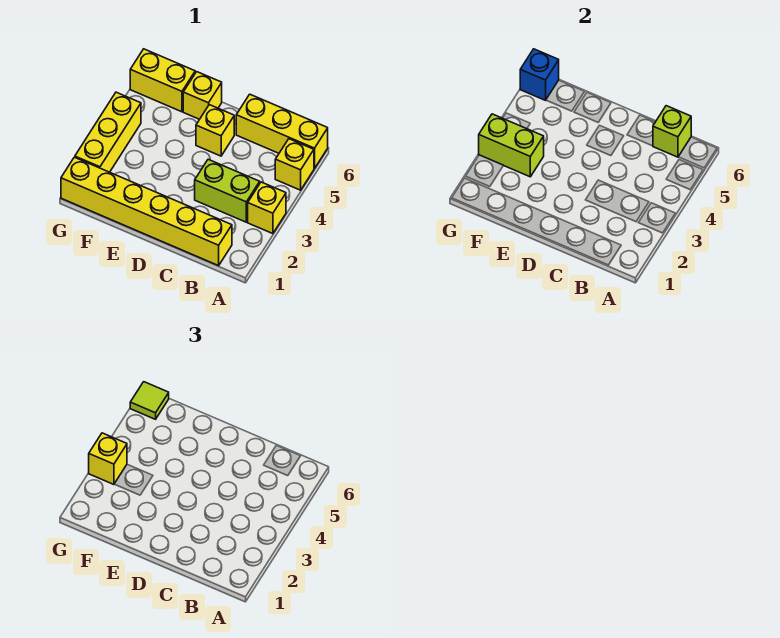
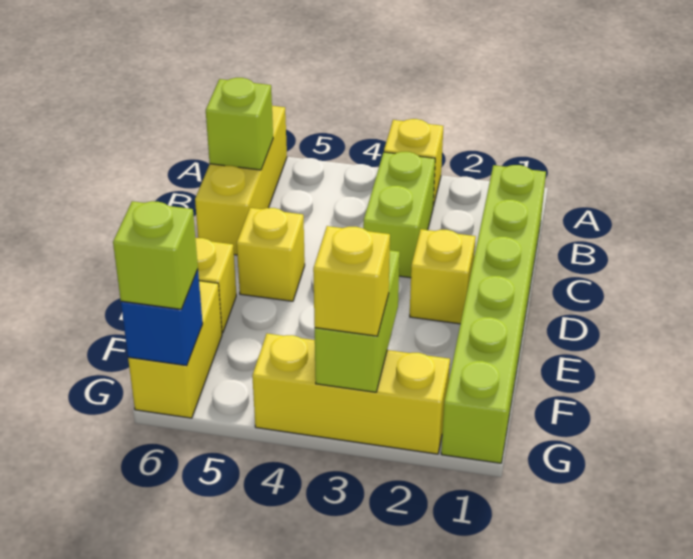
yellow 1x1 brick [275,139,314,190] -> yellow 1x1 brick moved to [410,229,476,324]
yellow 1x6 brick [61,157,232,266] -> lime 1x6 brick [441,165,546,463]
lime 1x1 tile [130,382,169,419] -> lime 1x1 brick [113,201,198,309]

